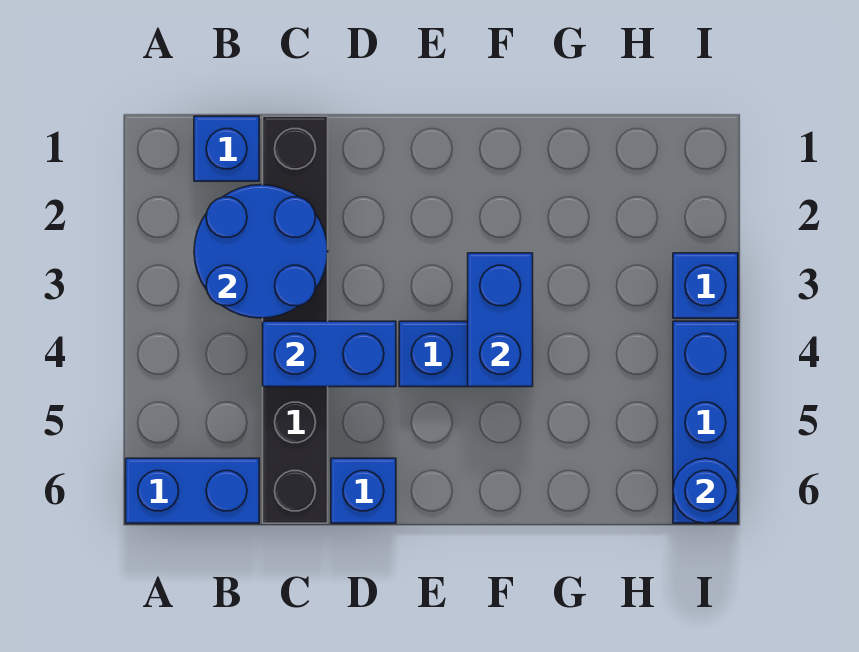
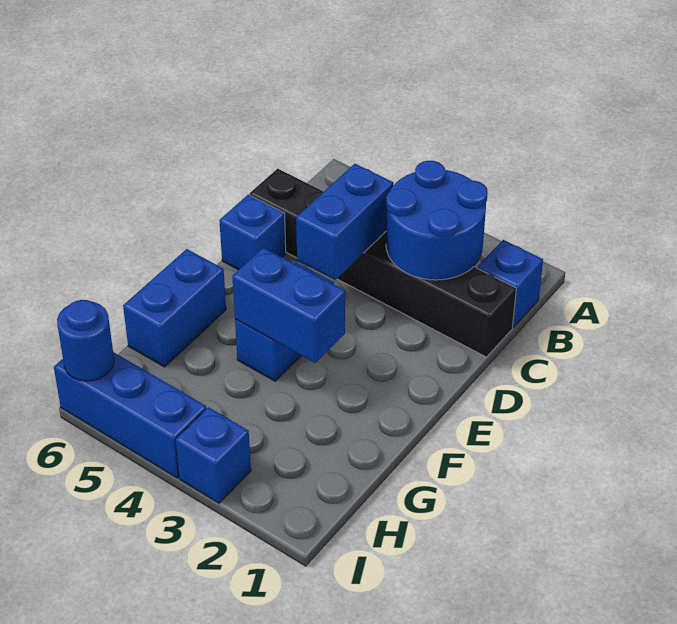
blue 1x2 brick [126,458,259,523] -> blue 1x2 brick moved to [123,249,226,367]

